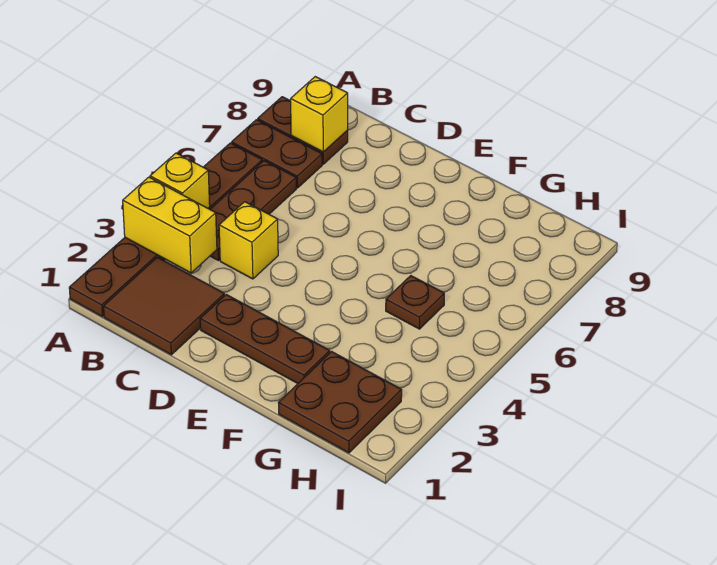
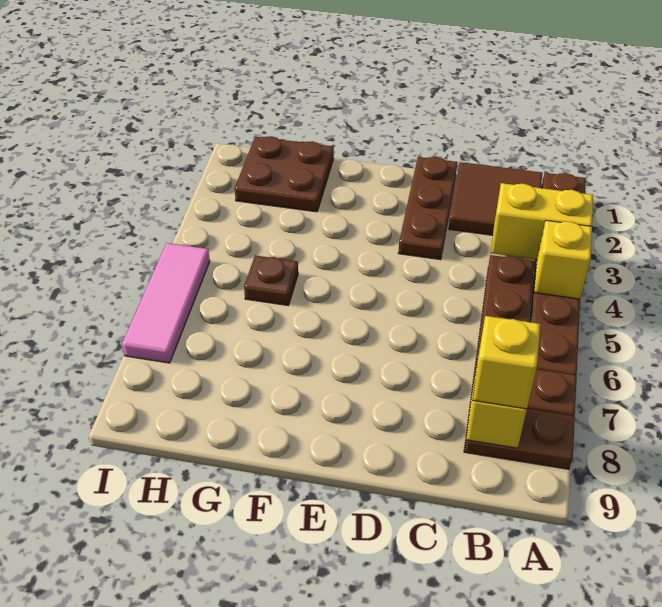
yellow 1x1 brick [219,202,278,279] -> yellow 1x1 brick moved to [473,316,540,409]
brown 1x3 plate [200,295,330,383] -> brown 1x3 plate turned to [398,157,457,260]
none -> pink 1x3 tile [122,243,210,363]

